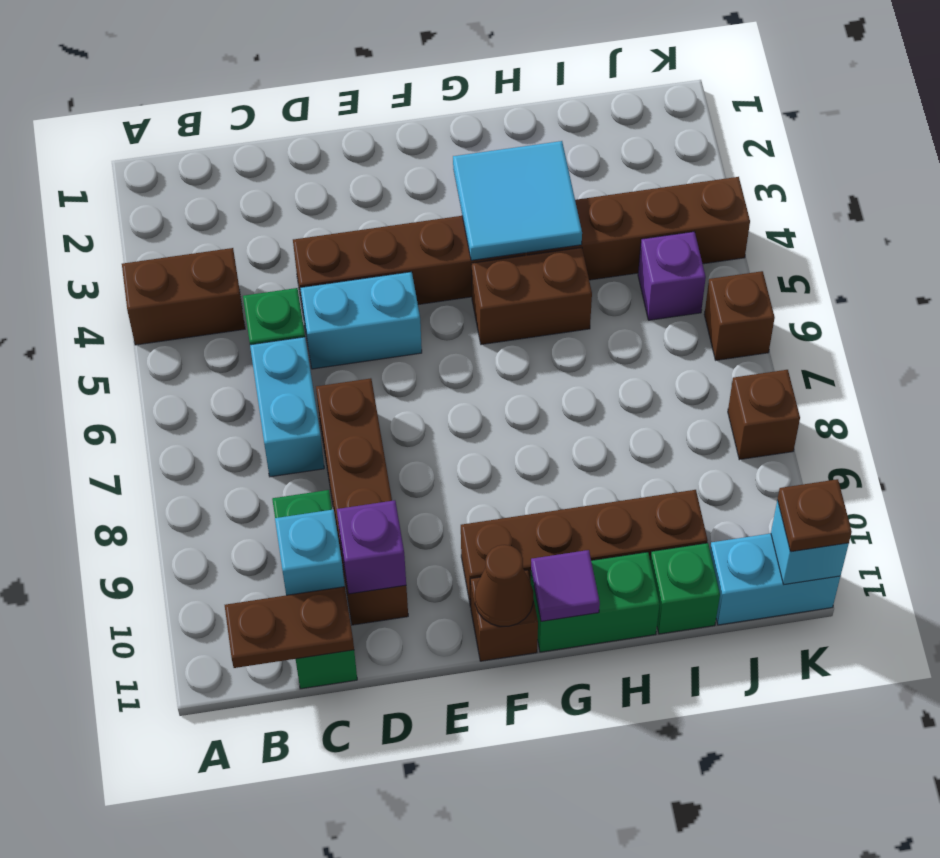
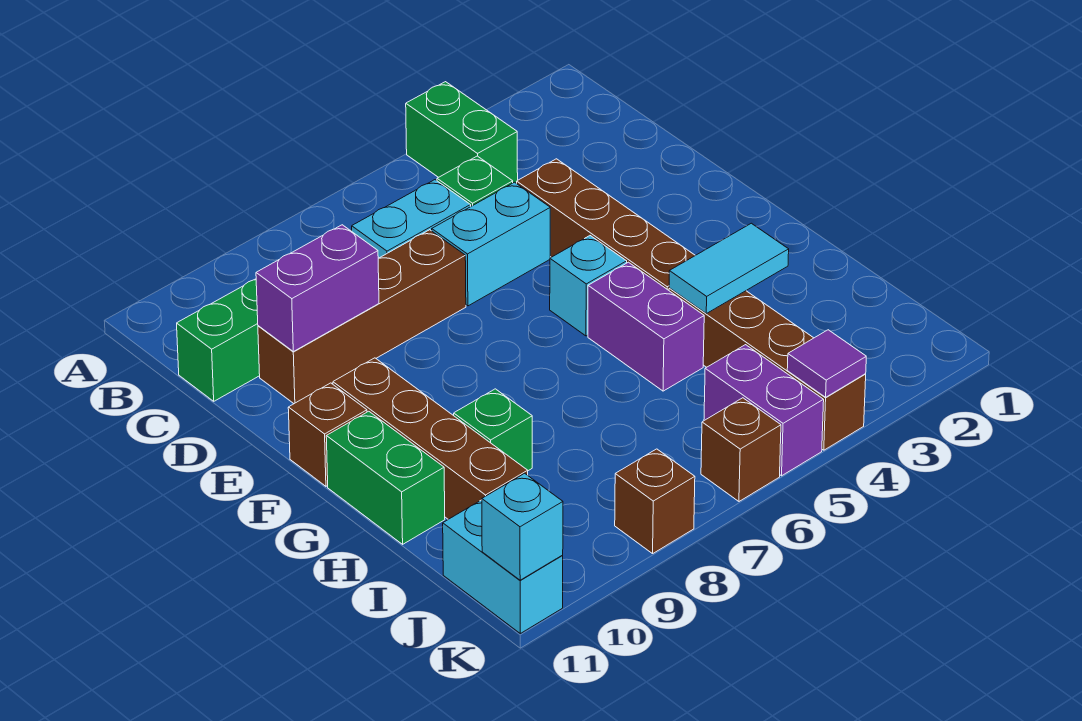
brown 1x2 brick [122,248,245,345] -> green 1x2 brick [406,82,518,183]
brown 1x2 plate [225,587,354,668] -> none
cyan 1x1 brick [275,509,345,595] -> cyan 1x1 brick moved to [550,236,627,336]
cyan 1x2 brick [300,272,422,369] -> cyan 1x2 brick turned to [432,182,550,306]
purple 1x1 brick [337,500,406,594] -> purple 1x2 brick [256,225,379,352]
brown 1x1 cone [475,545,533,626] -> none
cyan 2x2 tile [453,141,582,260] -> cyan 1x2 tile [669,223,789,314]
brown 1x2 brick [472,248,592,345] -> purple 1x2 brick [588,262,704,391]
purple 1x1 tile [531,550,600,621] -> purple 1x1 tile moved to [787,330,866,397]
green 1x1 brick [650,543,720,634] -> green 1x1 brick moved to [454,389,532,471]
purple 1x1 brick [638,232,706,320] -> purple 1x2 brick [704,345,824,476]
brown 1x1 plate [778,479,852,552] -> none

